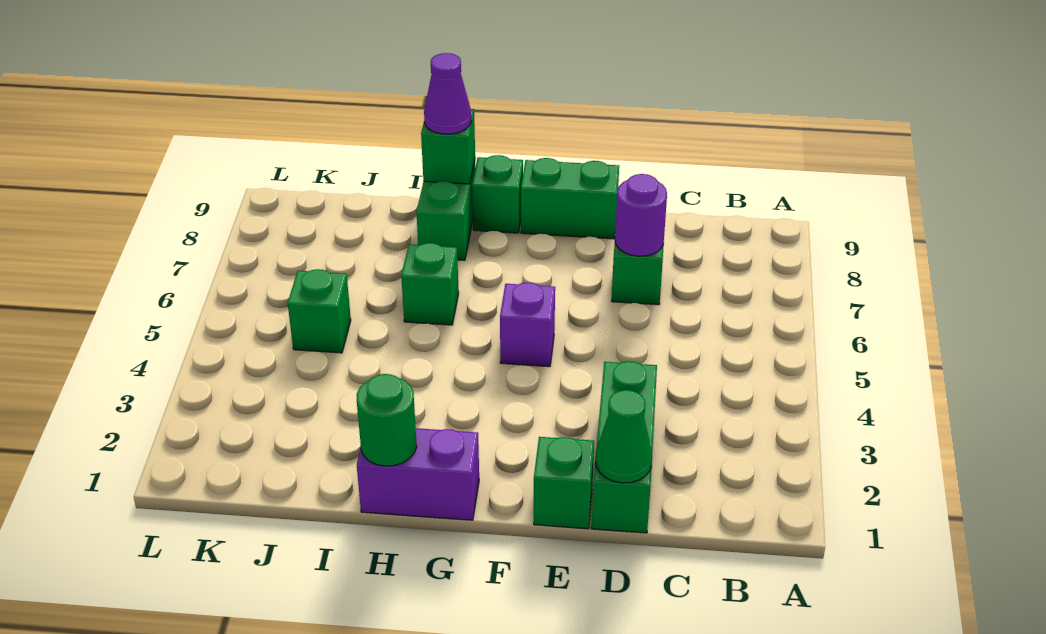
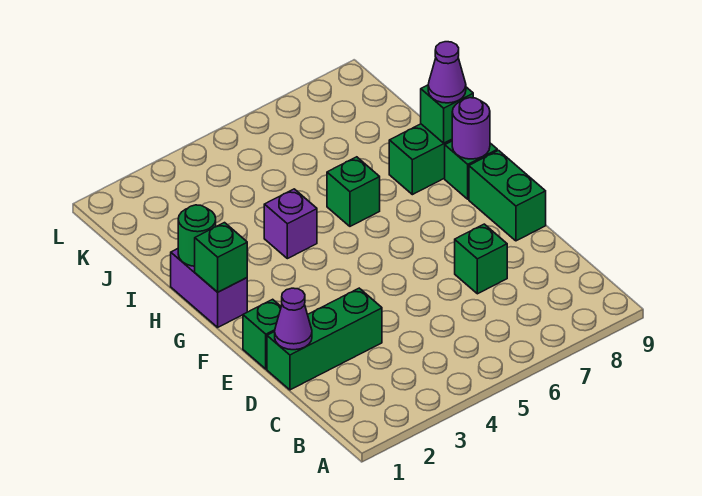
green 1x1 cone [595,390,652,483] -> purple 1x1 cone [275,288,312,350]
purple 1x1 round brick [615,174,667,256] -> purple 1x1 round brick moved to [452,98,490,159]
purple 1x1 brick [500,282,555,367] -> purple 1x1 brick moved to [264,189,317,259]
green 1x1 brick [288,269,351,353] -> green 1x1 brick moved to [195,223,247,292]

